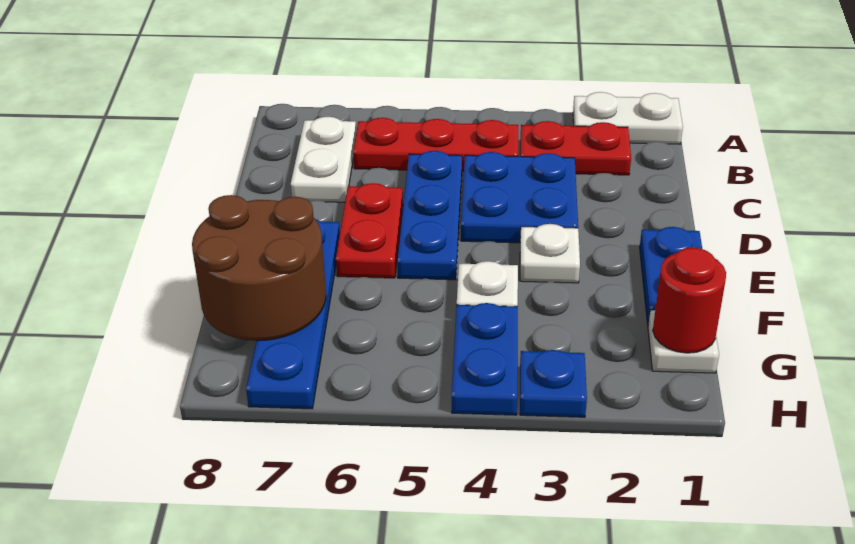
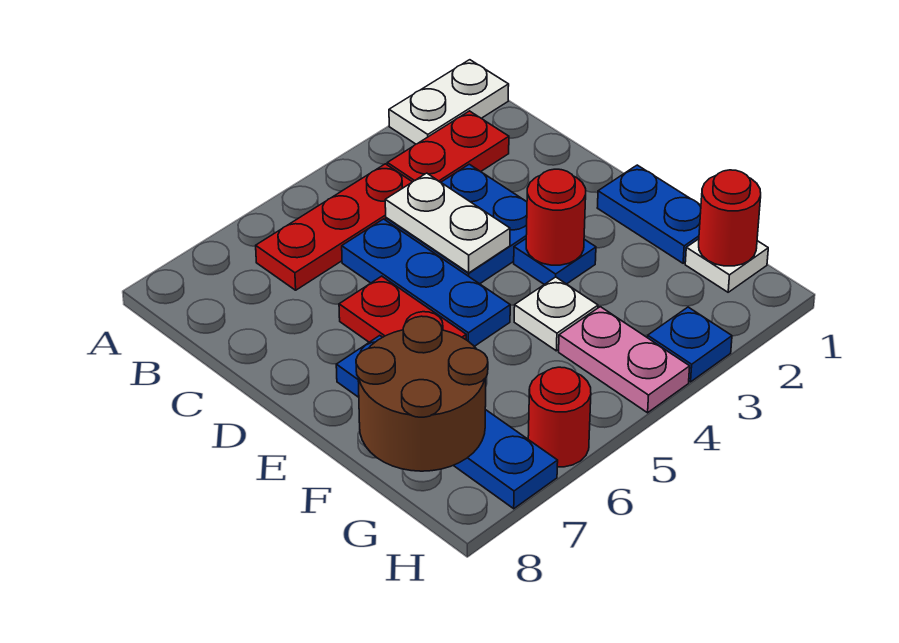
white 1x2 plate [291,117,356,202] -> white 1x2 plate moved to [385,173,510,273]
white 1x1 plate [520,224,580,283] -> blue 1x1 plate [514,239,596,284]
none -> red 1x1 round brick [526,169,586,265]
blue 1x2 plate [452,303,518,415] -> pink 1x2 plate [559,307,690,413]
none -> red 1x1 round brick [528,367,591,467]

